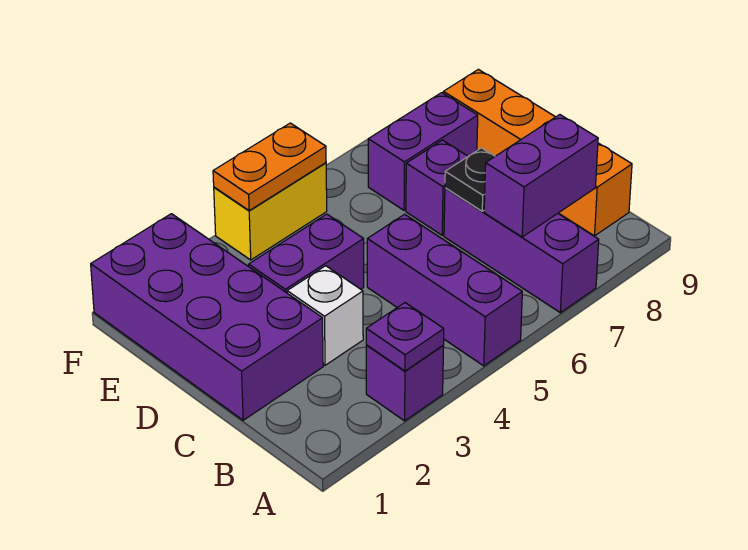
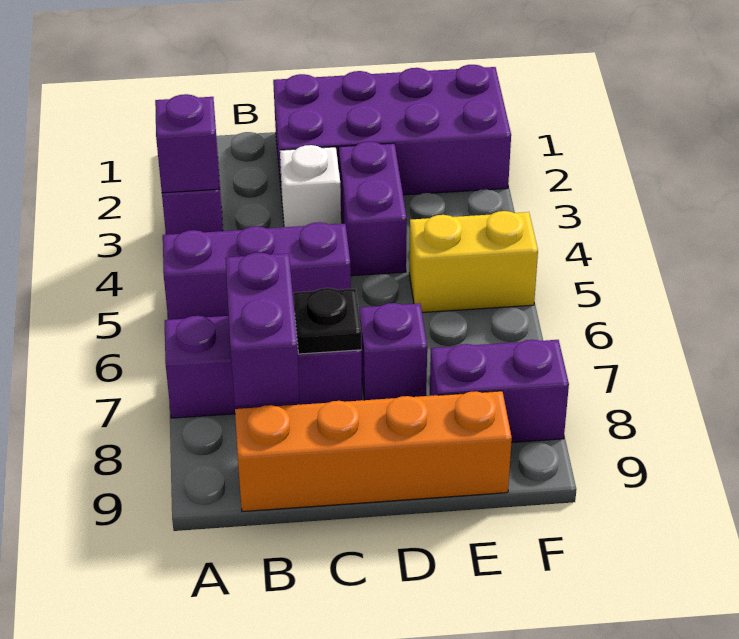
purple 1x1 plate [366,303,444,371] -> purple 1x1 brick [155,94,220,193]
purple 1x2 brick [368,93,478,210] -> purple 1x2 brick turned to [430,340,569,443]
yellow 1x2 brick [214,163,327,260] -> yellow 1x2 brick turned to [409,211,538,312]
orange 1x2 plate [213,123,326,210] -> none

